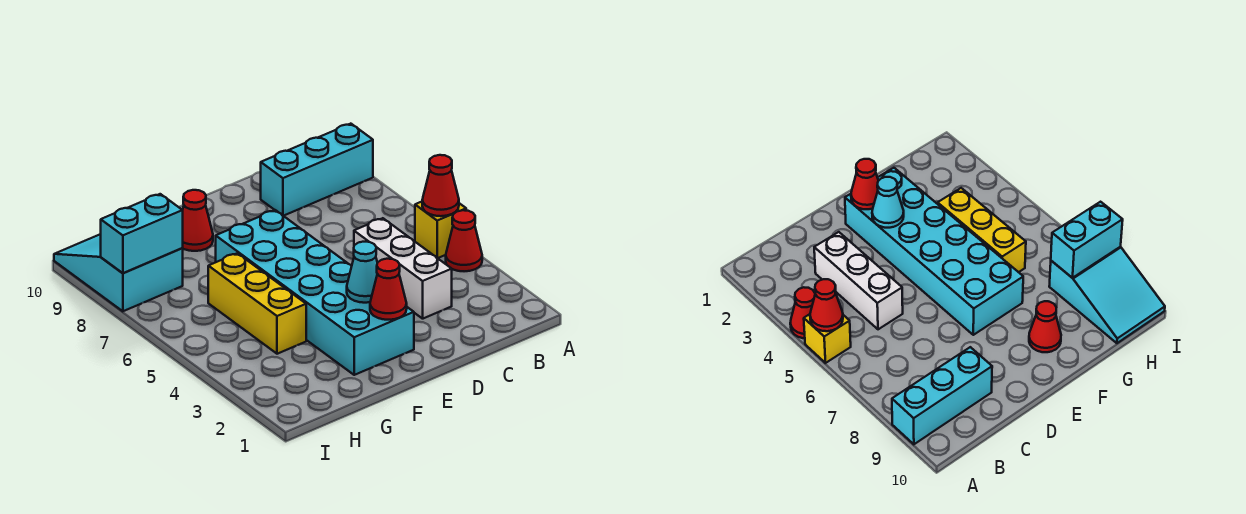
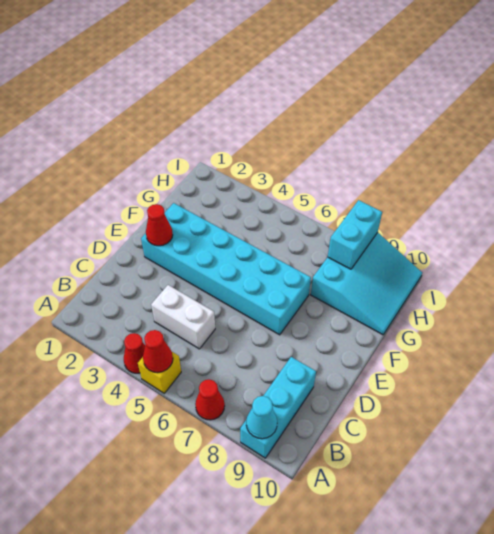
white 1x3 brick [354,218,452,319] -> white 1x2 brick [151,285,215,349]
cyan 1x1 cone [347,242,377,303] -> cyan 1x1 cone moved to [246,396,277,439]
red 1x1 cone [183,190,213,251] -> red 1x1 cone moved to [195,379,225,420]
yellow 1x3 brick [208,253,306,354] -> none
cyan 2x3 slope [54,234,183,311] -> cyan 3x3 slope [311,232,422,335]

